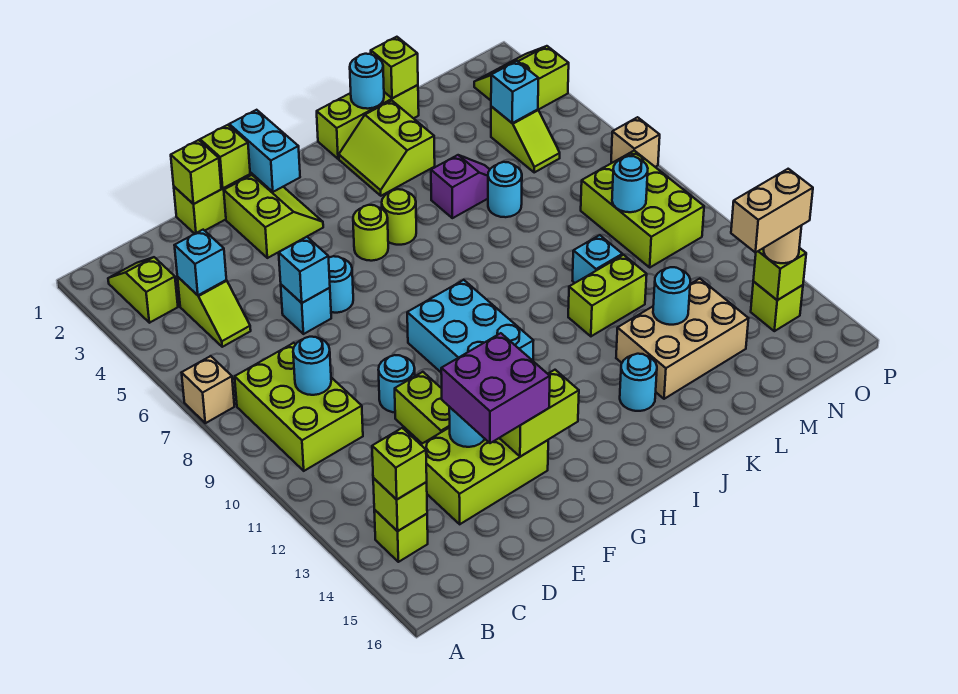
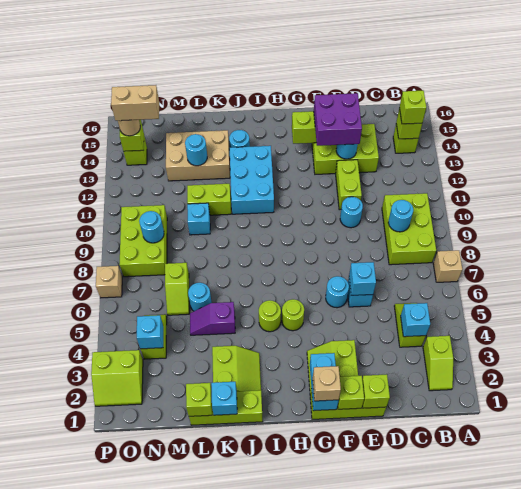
none -> tan 1x1 brick [313,366,341,401]
cyan 2x3 brick [407,280,534,372] -> cyan 2x3 brick moved to [230,146,274,214]
cyan 1x1 round brick [350,54,384,109] -> cyan 1x1 brick [211,382,237,415]
none -> lime 1x2 slope [165,263,189,315]

